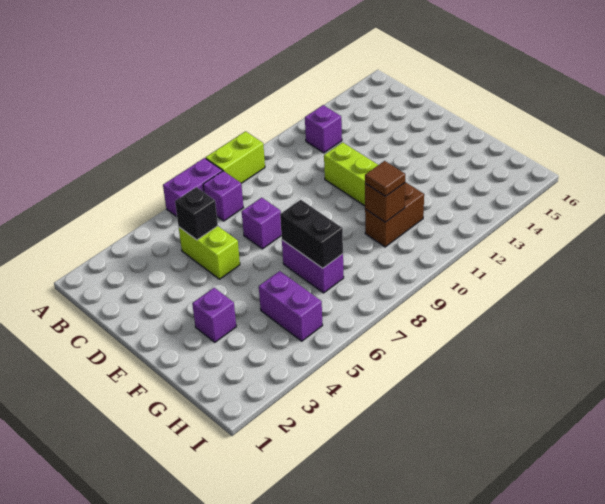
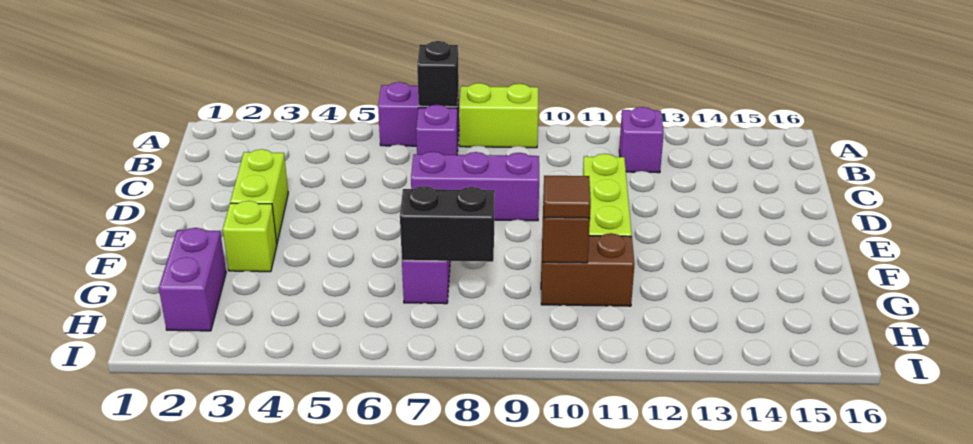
lime 1x2 brick [179,226,240,279] -> lime 1x2 brick moved to [230,149,288,242]
black 1x1 brick [175,187,218,240] -> black 1x1 brick moved to [417,41,459,107]
purple 1x1 brick [242,198,281,249] -> purple 1x3 brick [411,152,539,221]
purple 1x1 brick [192,288,236,342] -> lime 1x1 brick [223,201,277,272]
black 1x2 brick [280,200,343,268] -> black 1x2 brick turned to [400,186,494,262]
purple 1x2 brick [259,271,323,341] -> purple 1x2 brick moved to [159,228,226,331]

